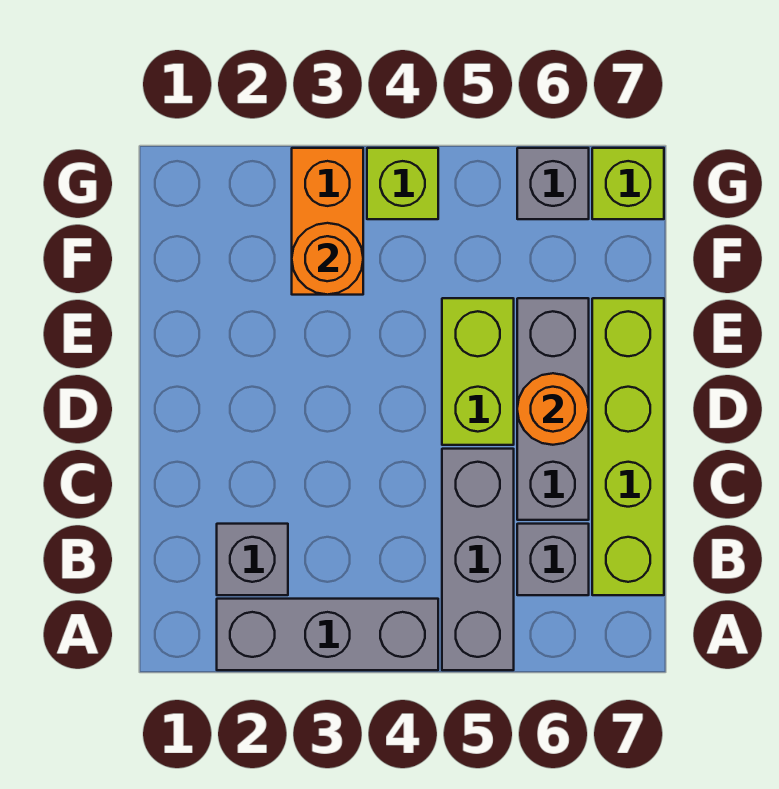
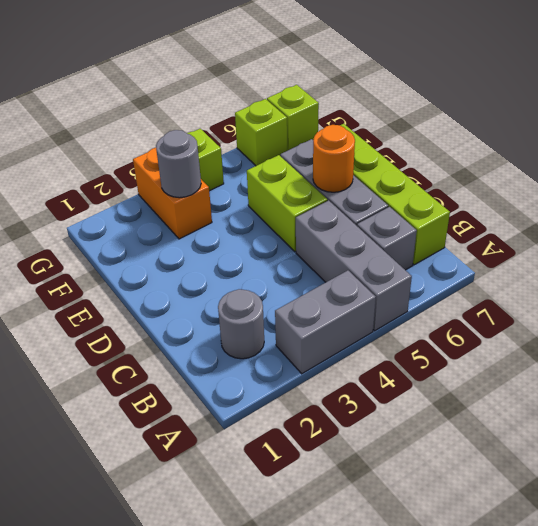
grey 1x3 brick [217,599,438,670] -> grey 1x2 brick [275,270,376,374]
grey 1x1 brick [217,524,288,595] -> grey 1x1 round brick [218,289,264,359]
orange 1x1 round brick [292,223,363,295] -> grey 1x1 round brick [156,130,201,198]
grey 1x1 brick [517,148,589,219] -> lime 1x1 brick [235,99,287,166]

